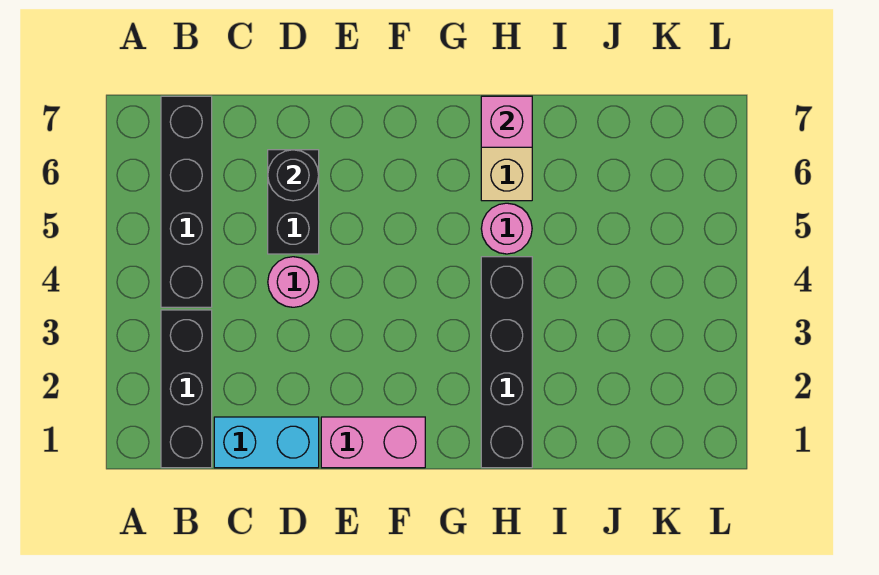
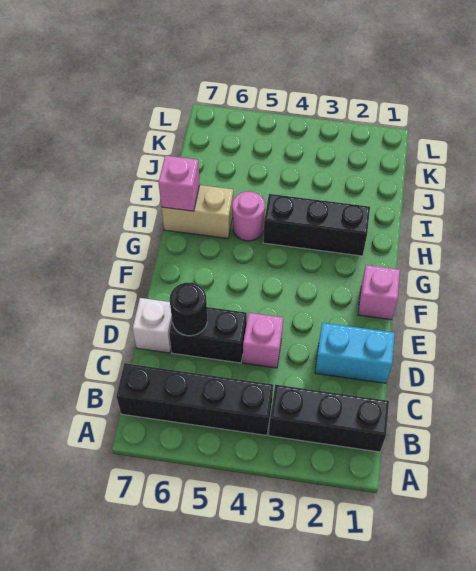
cyan 1x2 brick [214,417,319,468] -> cyan 1x2 brick turned to [315,323,395,383]
pink 1x1 round brick [268,257,319,307] -> pink 1x1 brick [243,313,283,368]
none -> white 1x1 brick [133,298,172,353]
pink 1x2 brick [321,417,425,468] -> pink 1x1 brick [358,265,400,320]
black 1x4 brick [481,257,532,468] -> black 1x3 brick [263,194,370,256]

